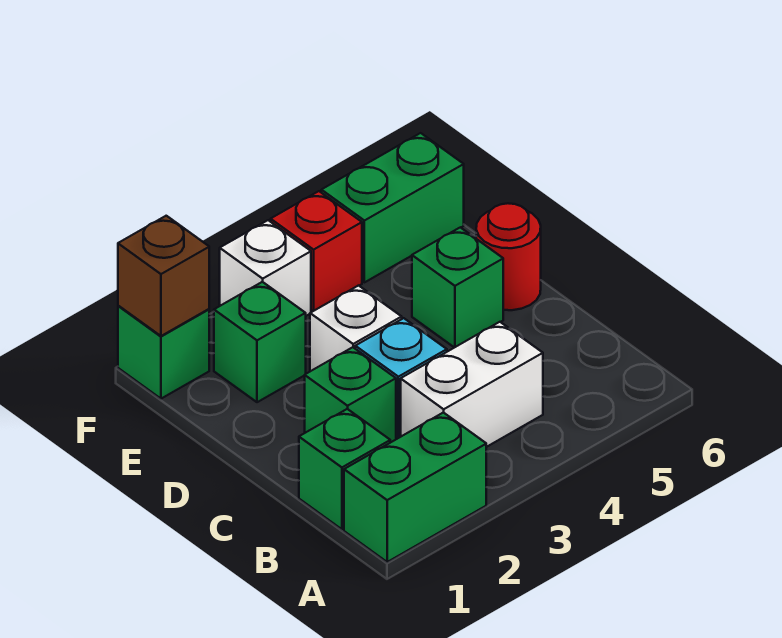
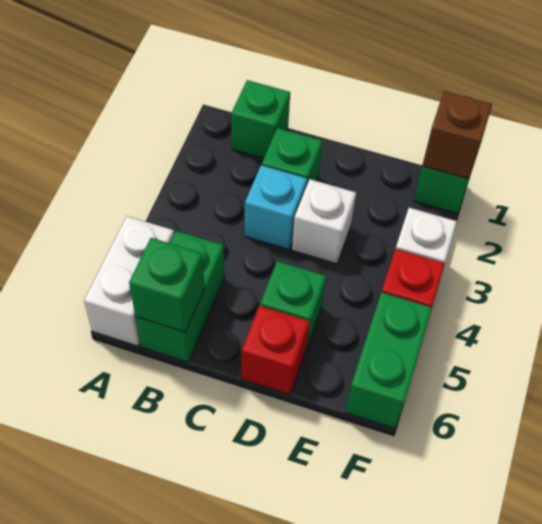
green 1x2 brick [344,412,486,562] -> green 1x2 brick moved to [136,231,225,362]
white 1x2 brick [401,322,543,447] -> white 1x2 brick moved to [84,216,174,346]
red 1x1 round brick [476,203,541,310] -> red 1x1 brick [242,306,310,395]
green 1x1 brick [214,282,306,402] -> green 1x1 brick moved to [129,238,205,332]

